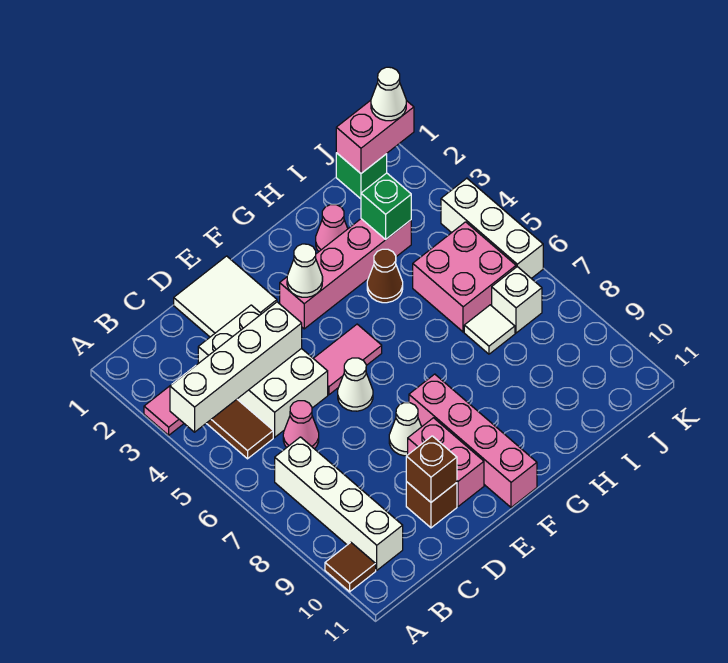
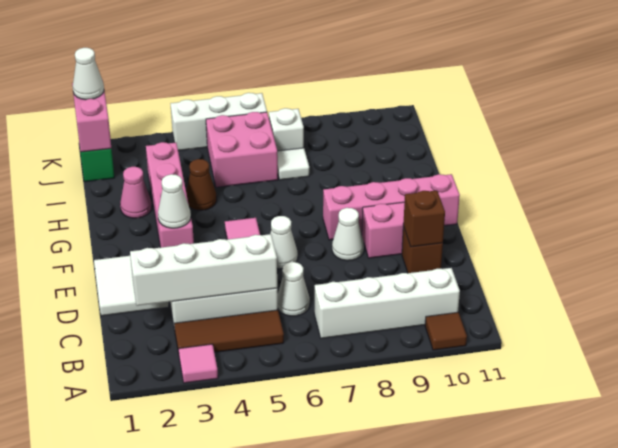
white 1x4 brick [170,302,302,432] -> white 1x4 brick turned to [130,234,277,306]
pink 1x1 cone [283,401,319,449] -> white 1x1 cone [278,262,310,316]
green 1x1 brick [361,173,411,239] -> none

